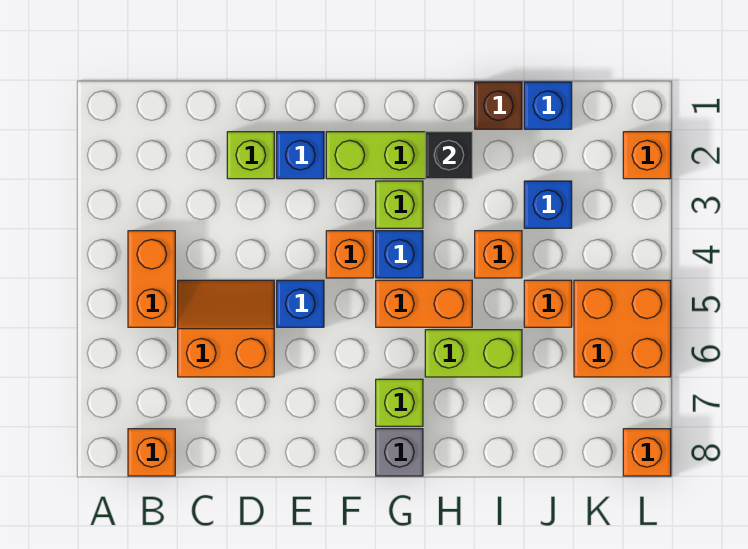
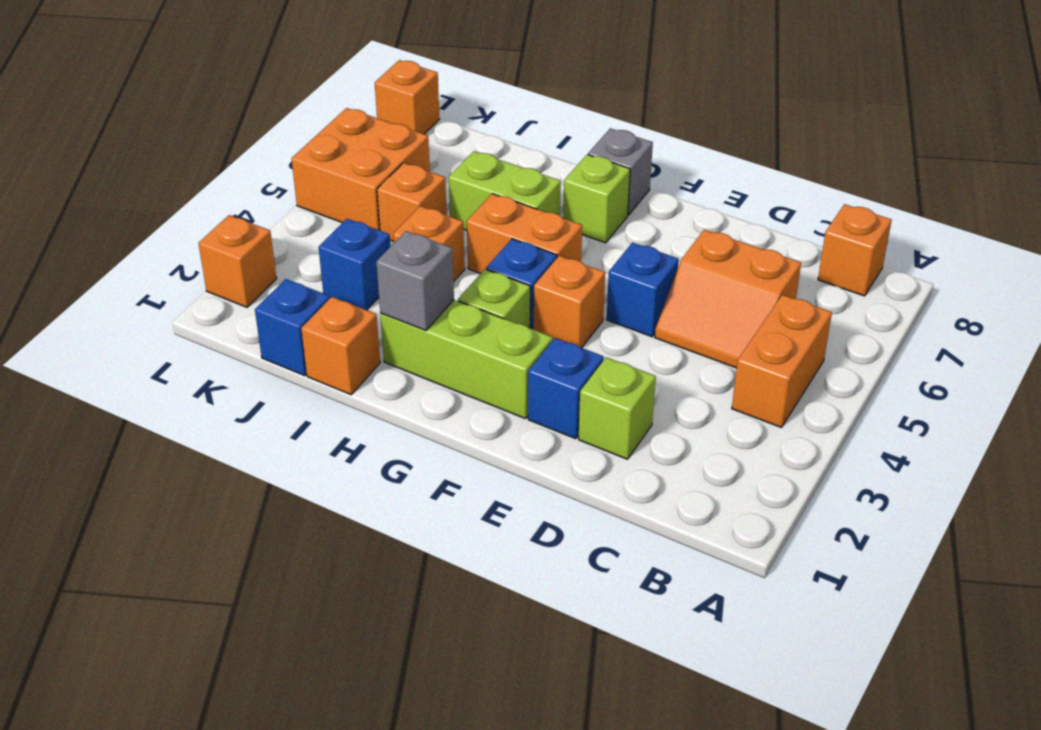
black 1x1 brick [425,132,472,179] -> grey 1x1 brick [376,231,454,330]
brown 1x1 brick [475,82,522,129] -> orange 1x1 brick [301,297,380,395]

